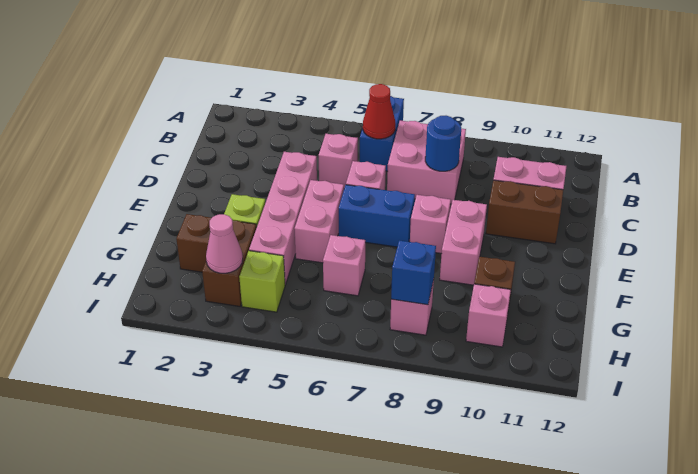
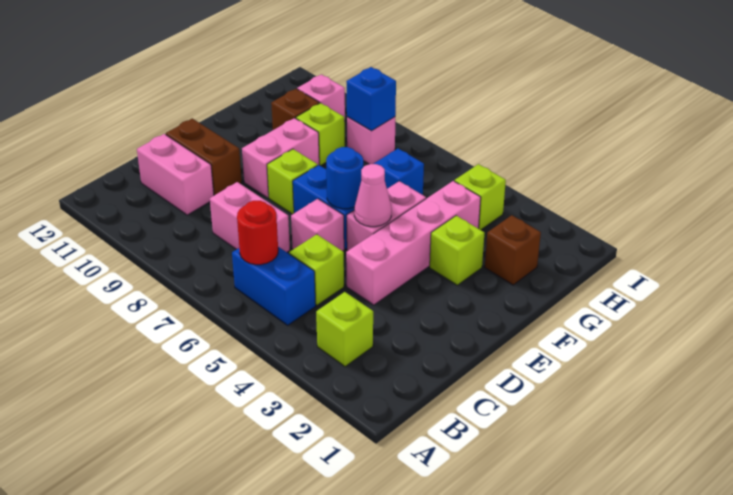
blue 1x2 brick [360,96,404,171] -> blue 1x2 brick turned to [232,247,316,325]
none -> lime 1x1 brick [316,292,373,367]
red 1x1 cone [363,84,395,139] -> red 1x1 round brick [237,201,278,265]
pink 2x2 brick [387,121,466,204] -> pink 1x2 brick [210,182,290,252]
pink 1x1 brick [319,134,358,188] -> lime 1x1 brick [289,234,344,305]
blue 1x1 round brick [425,116,461,171] -> blue 1x1 round brick moved to [326,147,363,209]
pink 1x1 brick [410,195,451,254] -> lime 1x1 brick [267,149,318,214]
brown 1x2 brick [202,221,256,306] -> none
pink 1x1 brick [323,235,365,296] -> blue 1x1 brick [374,149,424,195]
none -> lime 1x1 brick [296,103,345,166]
pink 1x1 cone [206,214,243,273] -> pink 1x1 cone moved to [354,164,392,227]

